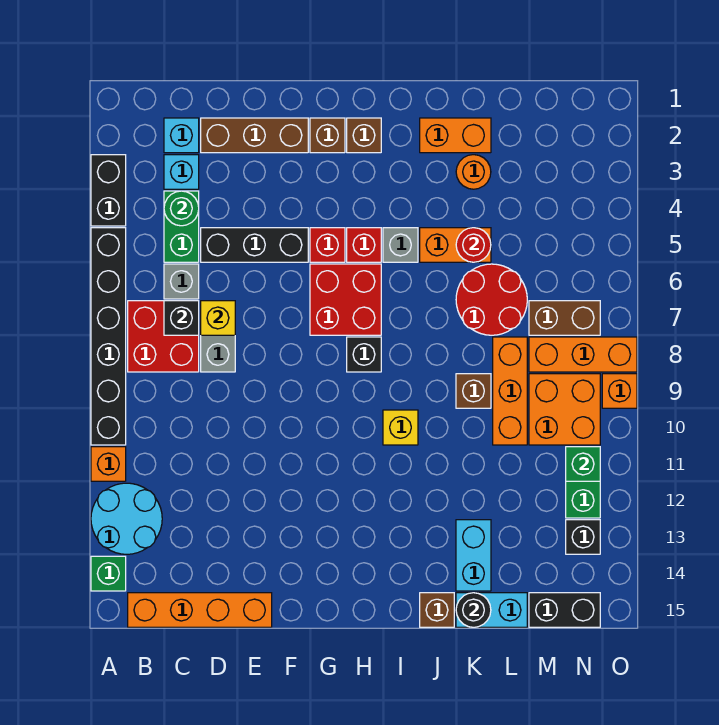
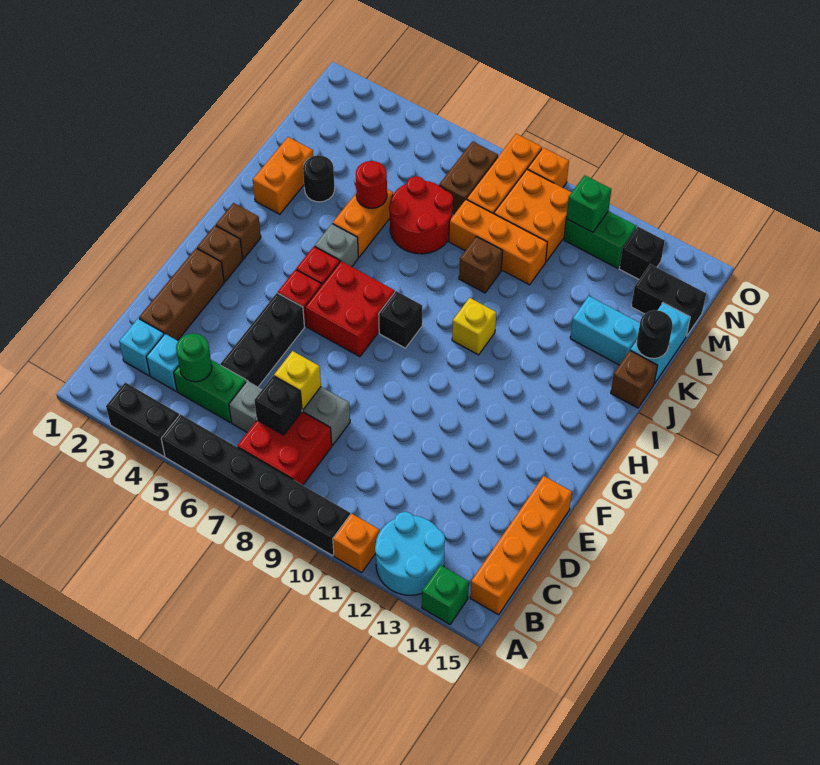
orange 1x1 round brick [456,155,491,189] -> black 1x1 round brick [303,155,335,202]
black 1x2 brick [529,593,600,627] -> black 1x2 brick turned to [631,264,706,336]

